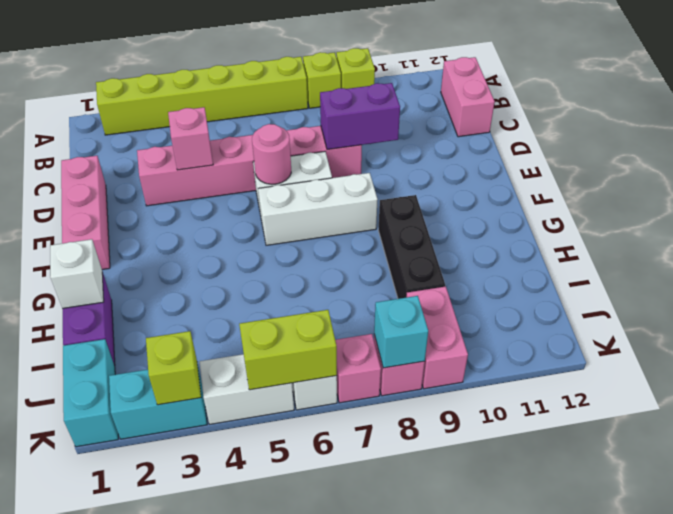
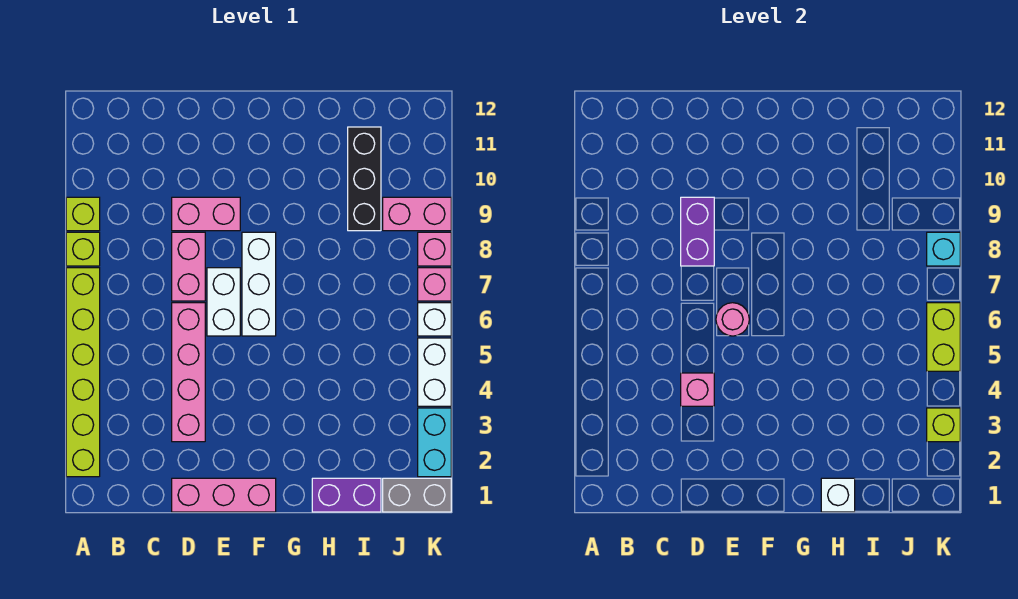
pink 1x2 brick [441,57,495,137] -> pink 1x2 brick moved to [172,197,240,231]
black 1x3 brick [378,195,445,299] -> black 1x3 brick turned to [348,127,381,231]
cyan 1x2 brick [63,339,118,447] -> grey 1x2 brick [383,478,451,512]

